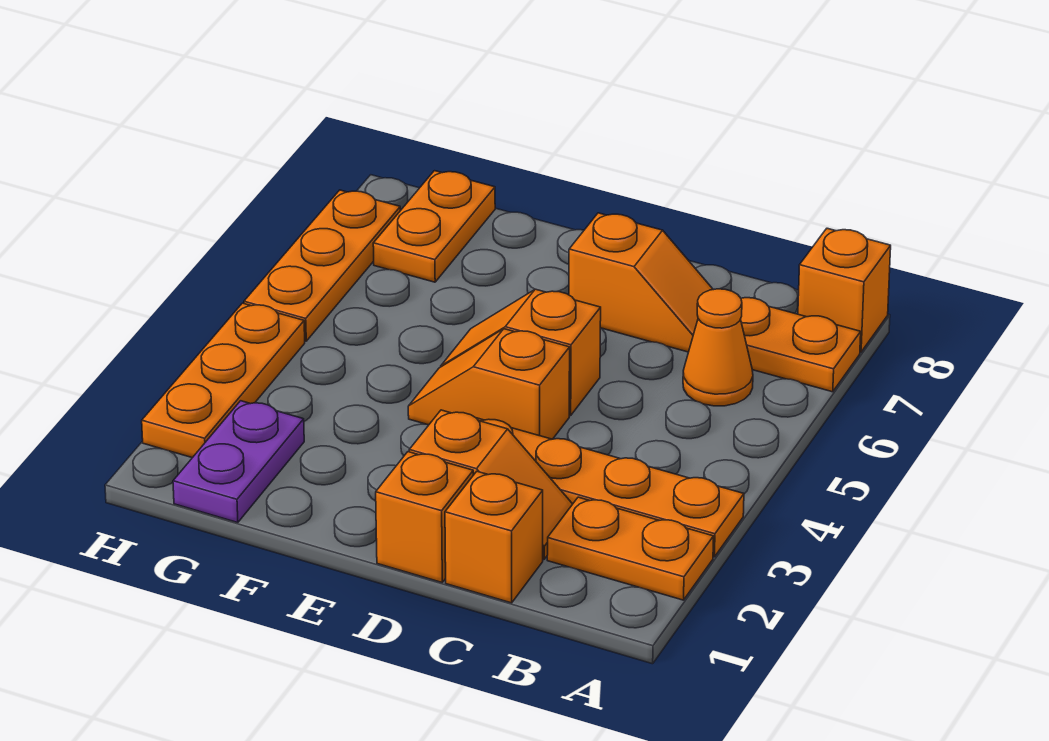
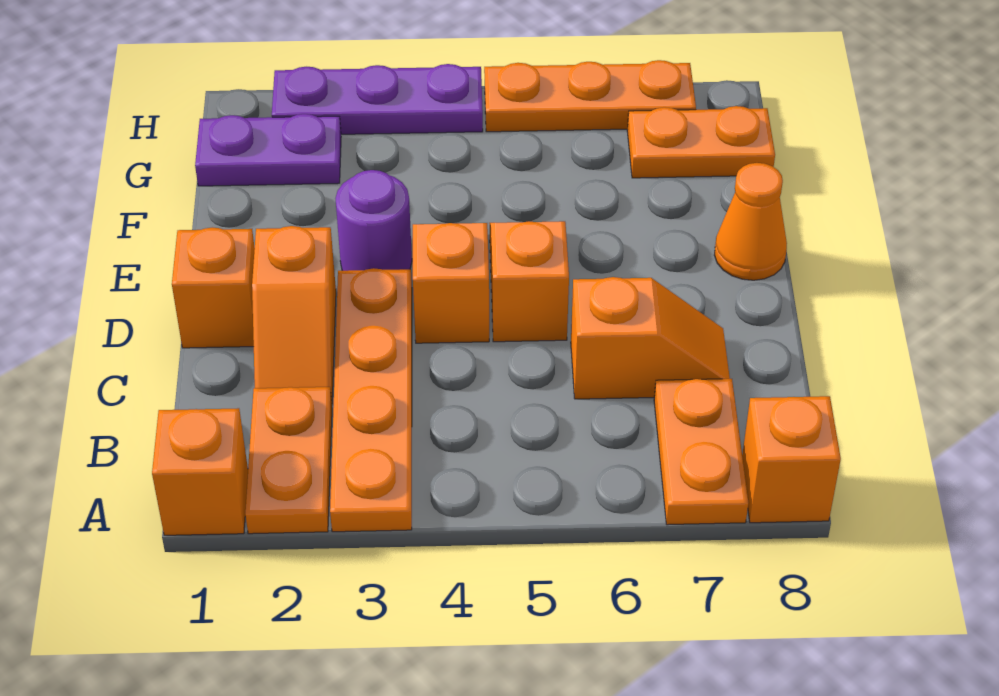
orange 1x1 cone [683,289,753,406] -> orange 1x1 cone moved to [714,163,787,280]
orange 1x1 brick [445,471,543,603] -> orange 1x1 brick moved to [152,408,248,535]
orange 1x2 slope [569,213,713,352] -> orange 1x2 slope turned to [571,277,730,399]
none -> purple 1x1 round brick [335,170,412,271]
orange 1x3 plate [142,303,305,458] -> purple 1x3 plate [272,64,483,134]

